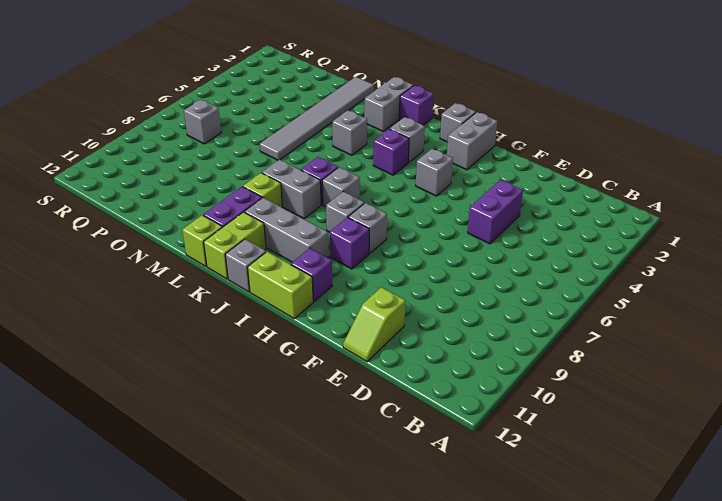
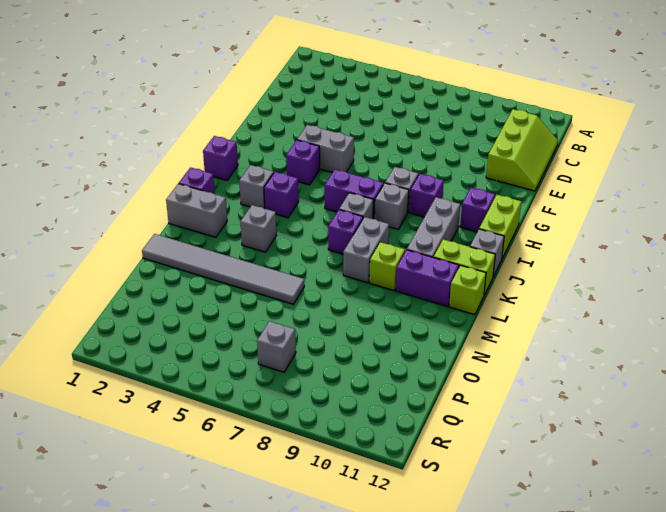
purple 1x2 brick [468,180,523,244] -> purple 1x2 brick moved to [325,169,383,219]
lime 1x2 slope [343,287,405,362] -> lime 2x3 slope [486,109,558,191]
grey 1x2 brick [447,112,498,170] -> grey 1x2 brick moved to [297,125,354,173]
grey 1x1 brick [416,149,453,196] -> purple 1x1 brick [286,140,320,185]
grey 1x1 brick [440,103,476,142] -> purple 1x1 brick [203,136,238,181]

